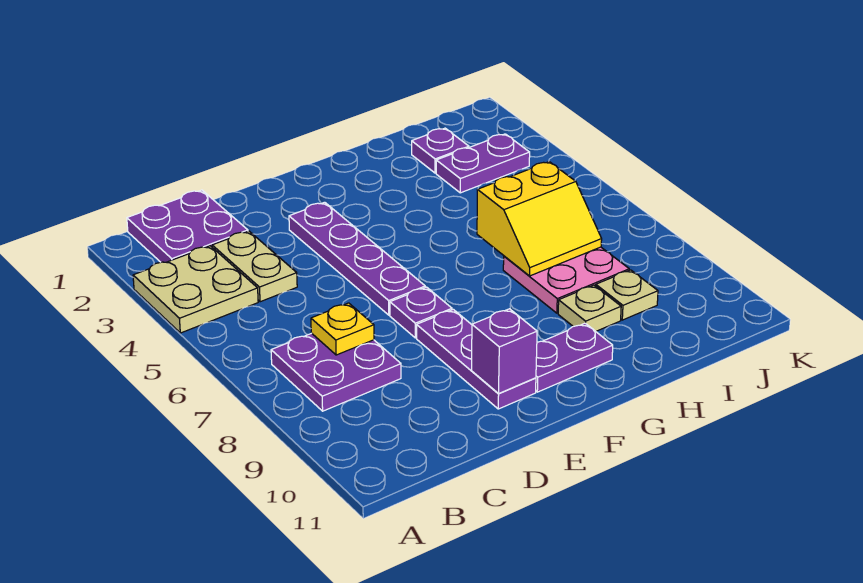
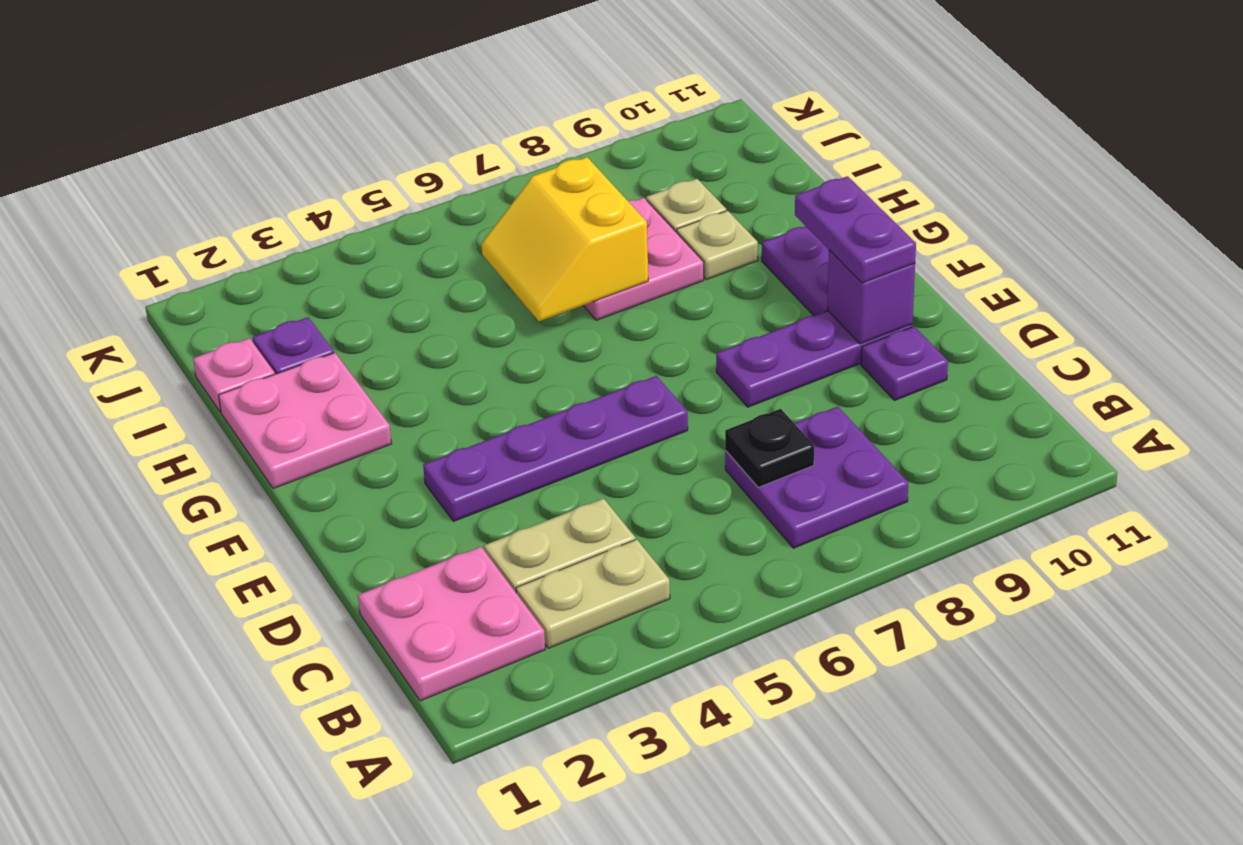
tan 2x2 plate [133,246,258,333] -> tan 1x2 plate [516,539,670,648]
purple 2x2 plate [127,190,248,262] -> pink 2x2 plate [358,547,545,701]
yellow 1x1 plate [311,303,374,355] -> black 1x1 plate [725,409,814,487]
purple 1x1 plate [390,287,452,338] -> purple 1x1 plate moved to [861,326,948,401]
none -> pink 2x2 plate [219,353,392,489]
yellow 2x2 slope [477,162,602,276] -> yellow 2x2 slope turned to [482,157,648,321]
none -> pink 1x1 plate [193,338,275,412]
purple 1x2 plate [436,134,530,193] -> purple 1x2 plate moved to [795,176,916,283]

